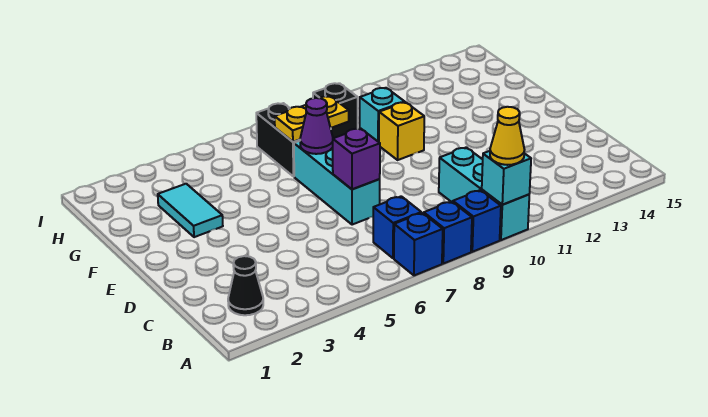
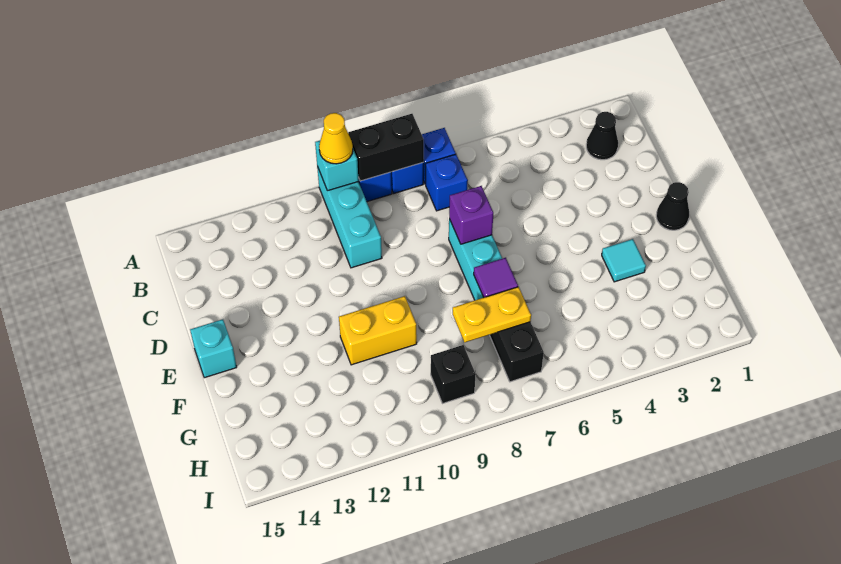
none -> black 1x2 brick [348,114,424,181]
none -> black 1x1 cone [656,182,689,230]
cyan 1x2 tile [158,184,223,237] -> cyan 1x1 tile [602,239,646,282]
purple 1x1 cone [300,98,333,154] -> purple 1x1 tile [474,258,518,298]
yellow 1x1 brick [379,102,424,160] -> yellow 1x2 brick [339,296,417,365]
cyan 1x1 brick [360,88,405,142] -> cyan 1x1 brick moved to [190,319,237,378]

